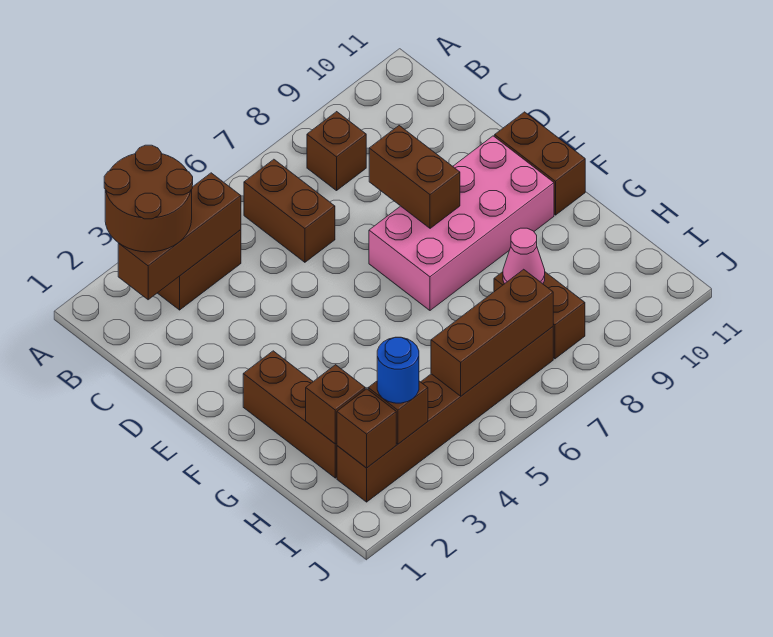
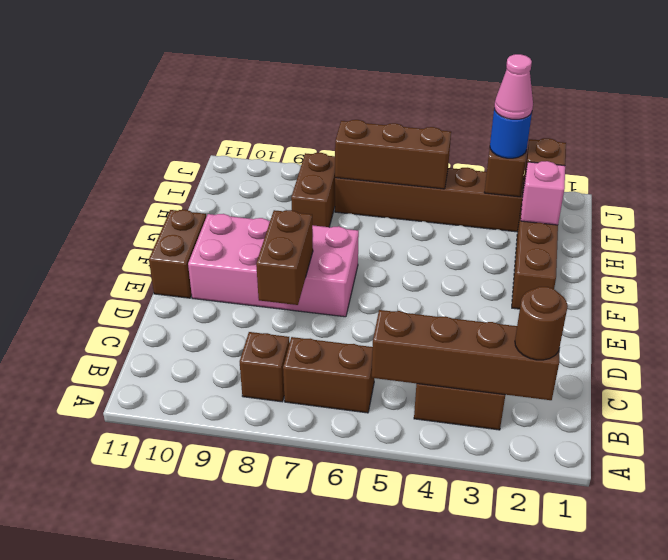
brown 2x2 round brick [104,145,193,252] -> brown 1x1 round brick [515,287,568,360]
brown 1x3 brick [118,173,241,300] -> brown 1x4 brick [372,310,560,400]
brown 1x2 brick [244,159,335,262] -> brown 1x2 brick turned to [283,337,374,413]
brown 1x1 brick [306,365,365,444] -> pink 1x1 brick [521,161,565,225]
pink 1x1 cone [503,228,545,284] -> pink 1x1 cone moved to [494,54,533,119]

